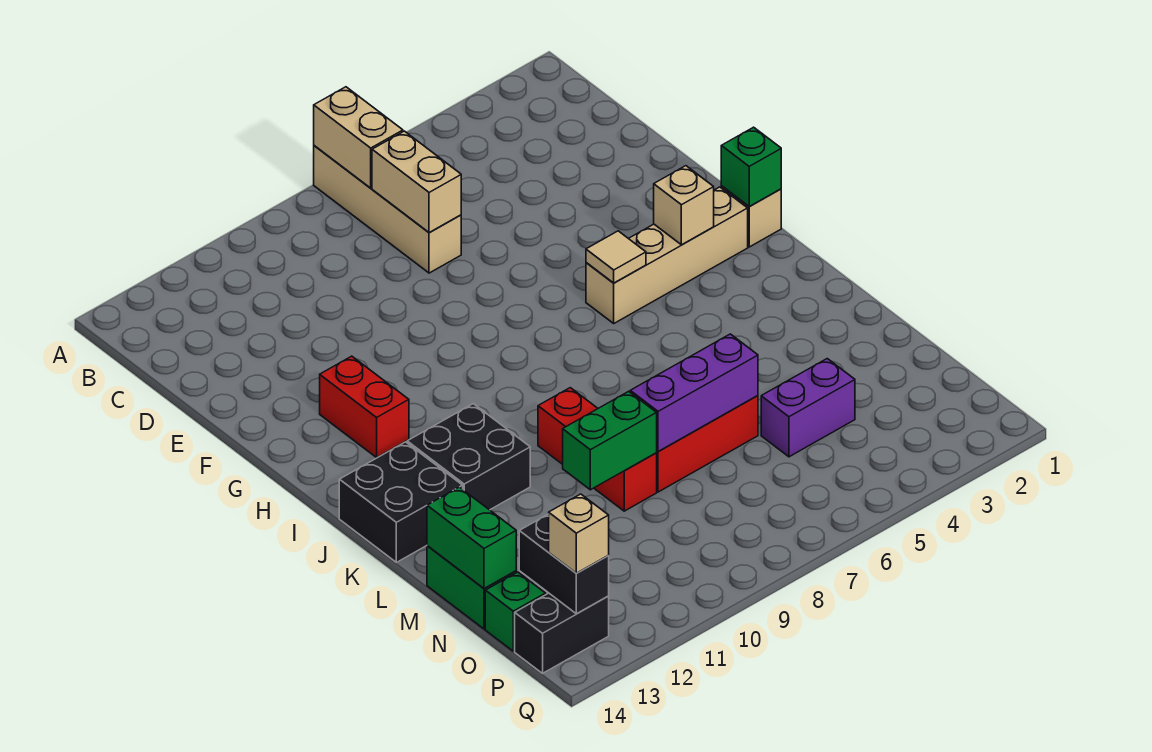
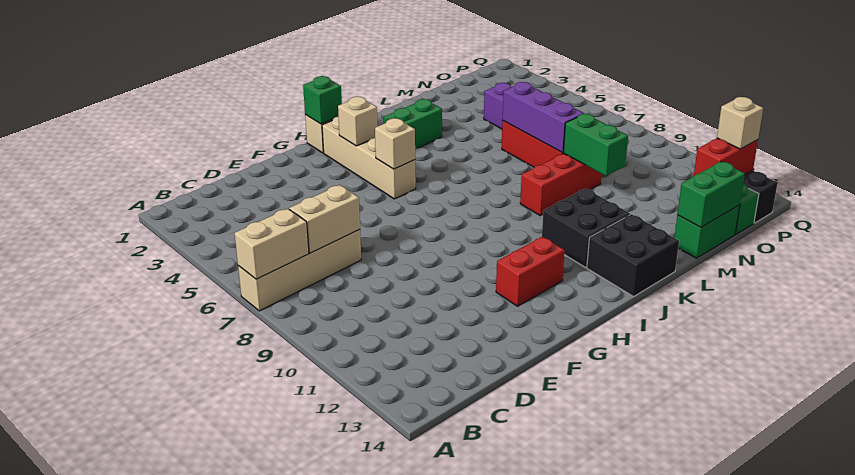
tan 1x1 tile [586,231,646,283] -> tan 1x1 brick [375,118,415,169]
none -> green 1x2 brick [384,99,442,149]
black 1x2 brick [519,514,609,614] -> red 1x2 brick [694,138,758,176]

